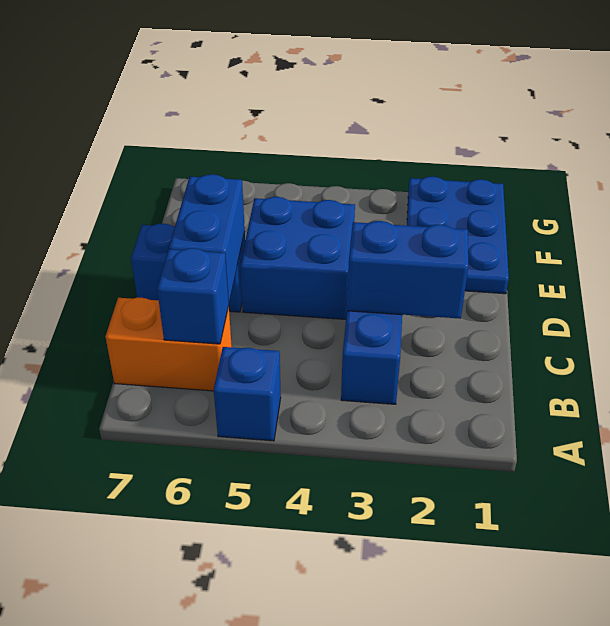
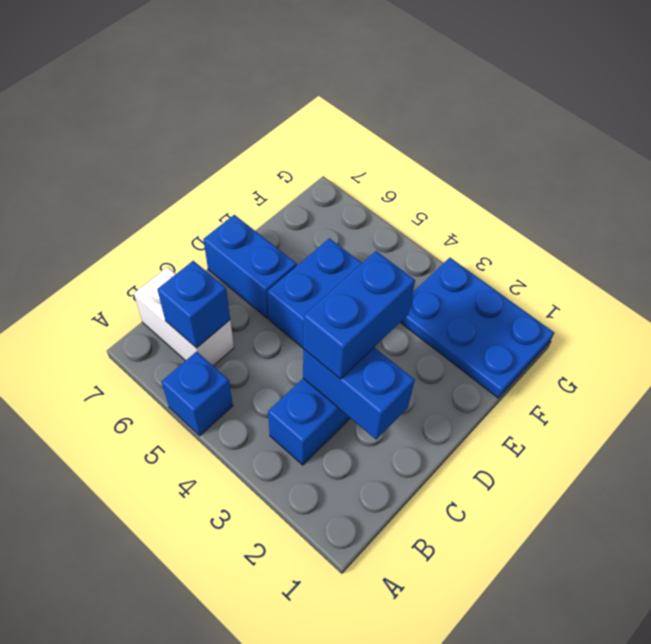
orange 1x2 brick [105,298,232,391] -> white 1x2 brick [134,267,234,366]
blue 1x2 brick [169,174,245,301] -> blue 1x2 brick moved to [303,251,415,379]
blue 2x3 plate [407,177,509,294] -> blue 2x3 plate turned to [400,258,554,398]

